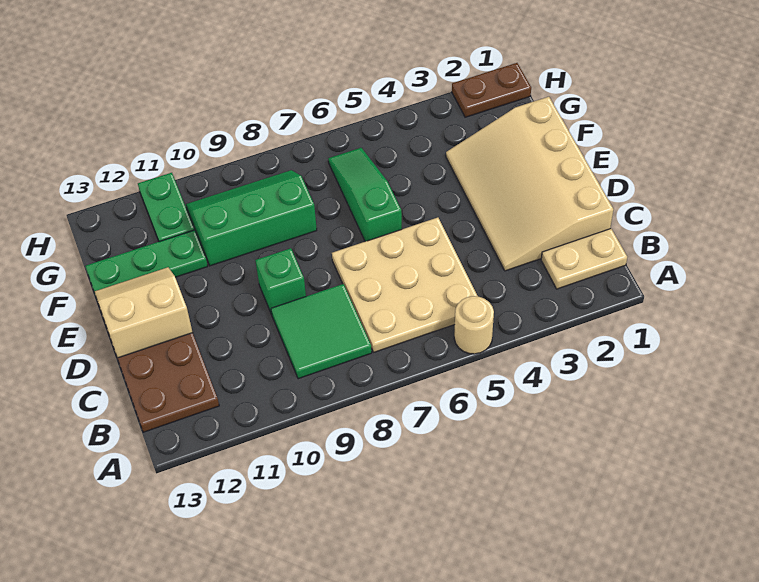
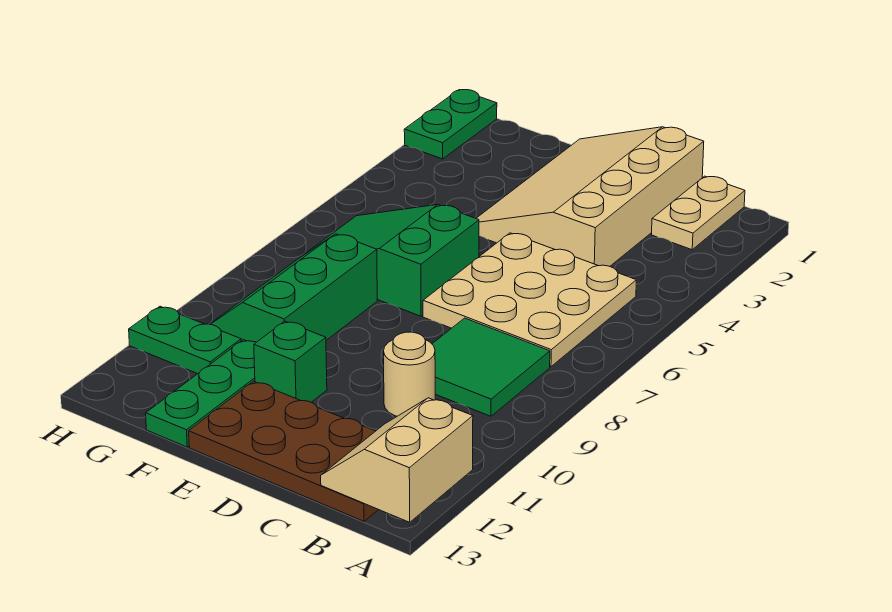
tan 1x1 round brick [454,296,494,354] -> tan 1x1 round brick moved to [384,332,435,416]
tan 3x4 slope [446,97,614,271] -> tan 3x4 slope turned to [476,127,704,266]
green 1x1 brick [255,248,306,315] -> green 1x1 brick moved to [254,321,327,402]
tan 2x2 slope [94,267,193,358] -> tan 2x2 slope moved to [321,398,473,522]
green 1x3 slope [328,148,402,242] -> green 2x3 slope [301,205,479,316]
brown 1x2 plate [452,63,531,117] -> green 1x2 plate [404,90,497,159]

